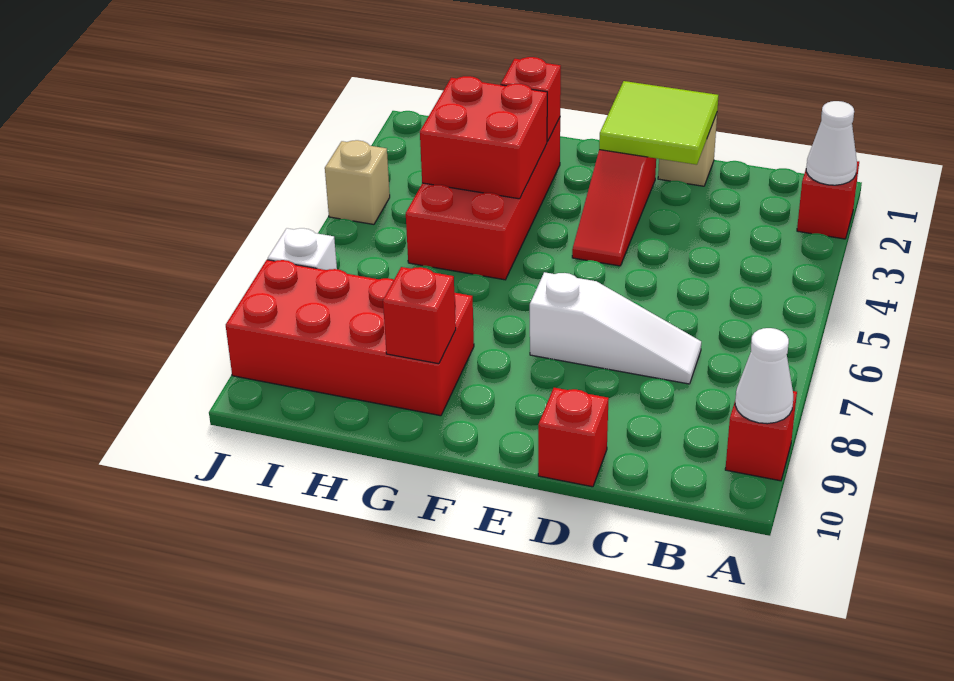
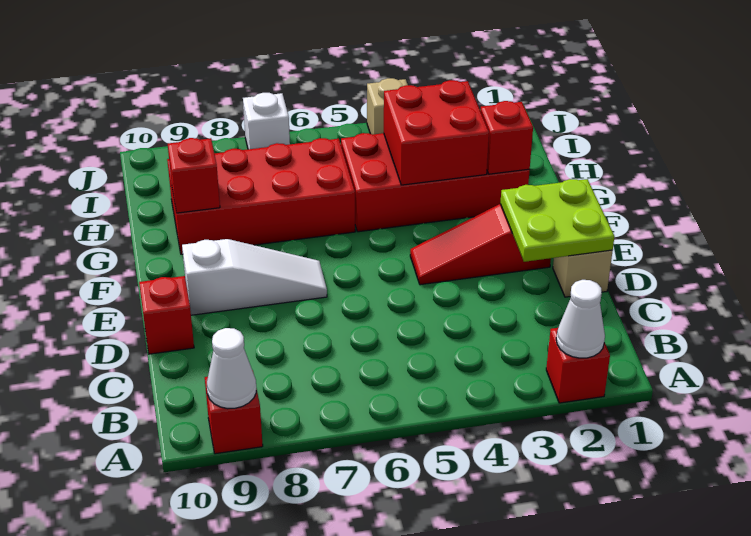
white 1x3 slope [530,272,701,384] -> white 1x3 slope turned to [182,239,327,315]
lime 2x2 tile [599,81,718,165] -> lime 2x2 plate [500,179,614,262]
red 2x4 brick [226,260,474,416] -> red 2x4 brick turned to [167,138,355,254]

